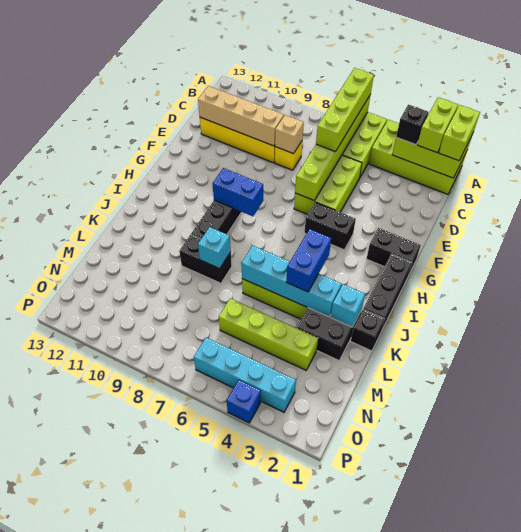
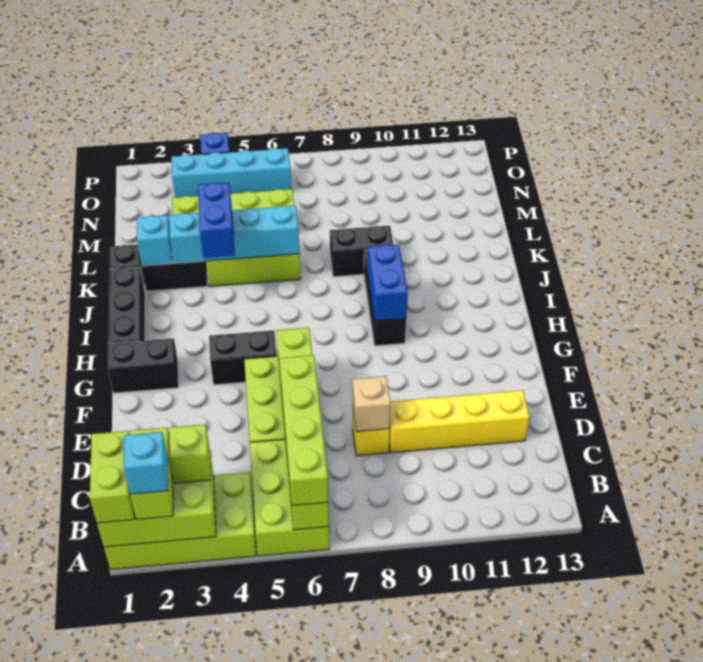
black 1x1 brick [396,105,428,145] -> lime 1x1 brick [169,424,211,483]
tan 1x4 brick [198,86,284,146] -> none
blue 1x2 brick [213,168,263,216] -> blue 1x2 brick turned to [368,245,408,321]
cyan 1x1 brick [198,227,231,269] -> cyan 1x1 brick moved to [124,432,168,494]

